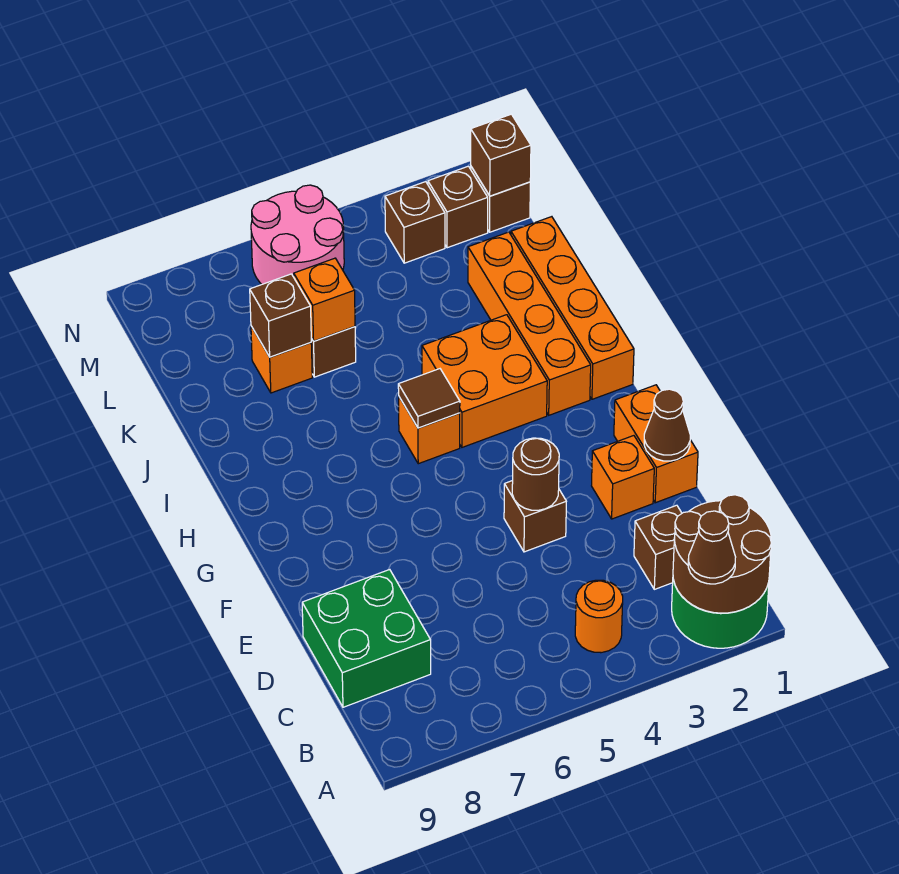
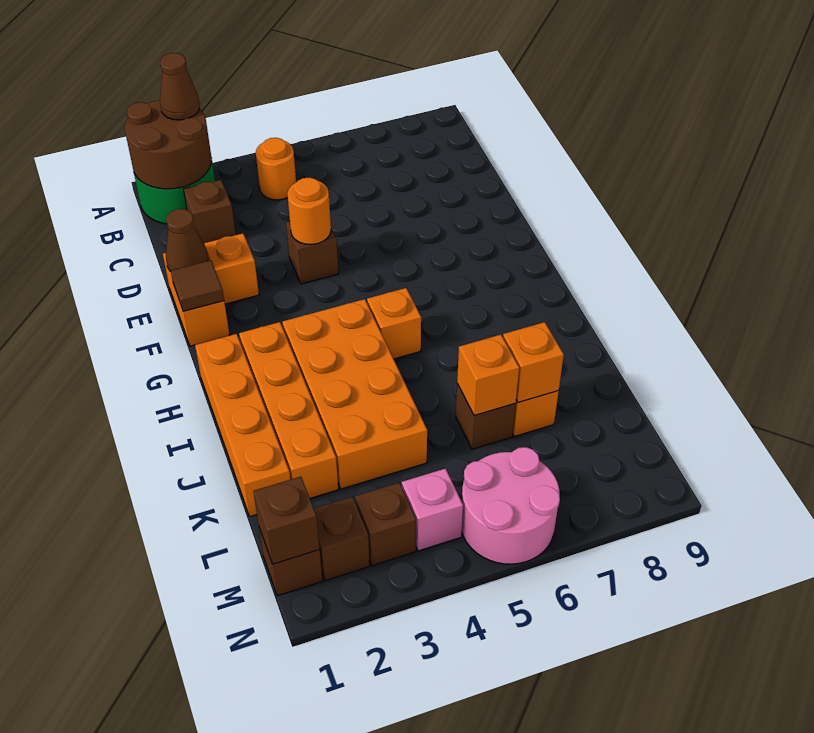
green 2x2 brick [302,570,431,707] -> none
brown 1x1 round brick [512,438,559,510] -> orange 1x1 round brick [287,178,331,245]
orange 2x2 brick [422,315,547,447] -> orange 2x4 brick [282,299,427,489]
brown 1x1 tile [398,369,460,428] -> brown 1x1 tile moved to [171,260,224,311]
brown 1x1 brick [250,274,311,357] -> orange 1x1 brick [503,322,564,402]
none -> pink 1x1 brick [402,469,463,551]

